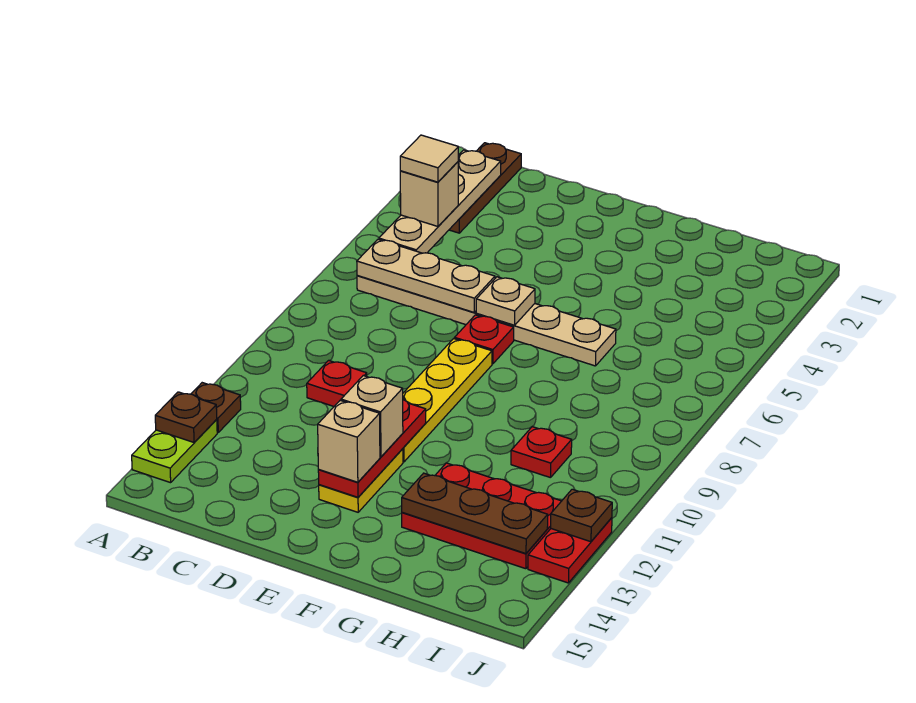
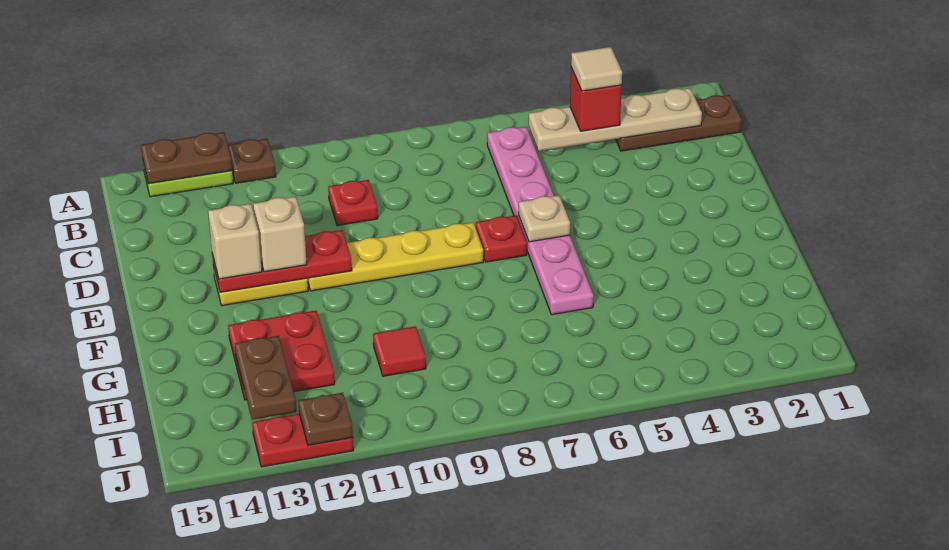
brown 1x1 plate [155,392,217,442] -> brown 1x2 plate [141,132,232,184]
tan 1x1 brick [400,162,458,226] -> red 1x1 brick [570,67,622,131]
tan 1x6 plate [357,276,616,366] -> pink 1x6 plate [487,127,594,315]
tan 1x3 plate [357,239,495,312] -> none
red 2x3 plate [402,463,561,569] -> red 2x2 plate [228,311,335,400]
brown 1x3 plate [402,473,548,554] -> brown 1x2 plate [235,336,296,420]
red 1x1 plate [511,427,572,478] -> red 1x1 tile [373,326,426,376]

